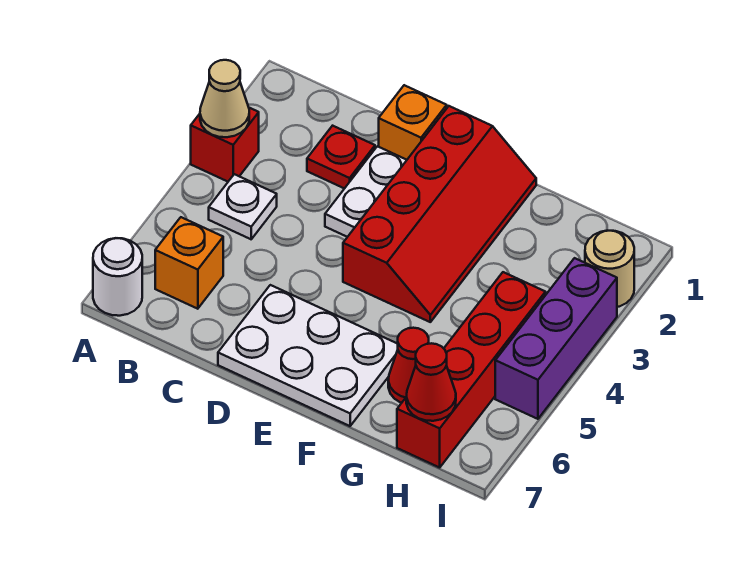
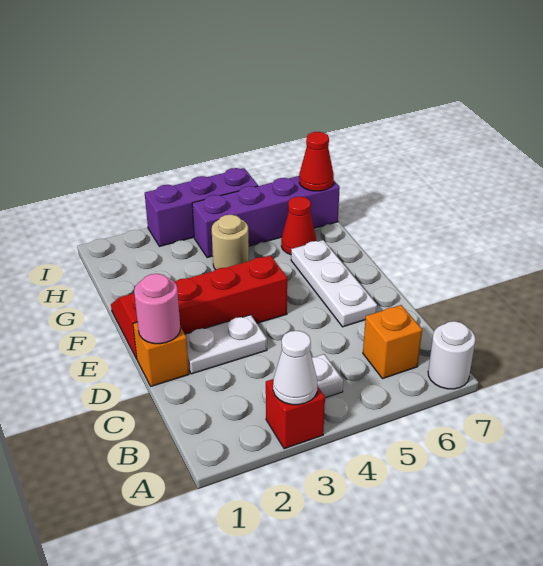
tan 1x1 cone [200,60,249,137] -> white 1x1 cone [273,331,317,405]
red 1x1 plate [307,126,375,189] -> none
none -> pink 1x1 round brick [134,274,180,344]
white 2x3 plate [218,285,398,426] -> white 1x3 plate [291,240,377,327]
red 1x4 brick [397,272,546,468] -> purple 1x4 brick [192,176,340,258]
tan 1x1 round brick [585,231,634,307] -> tan 1x1 round brick moved to [212,215,249,270]

